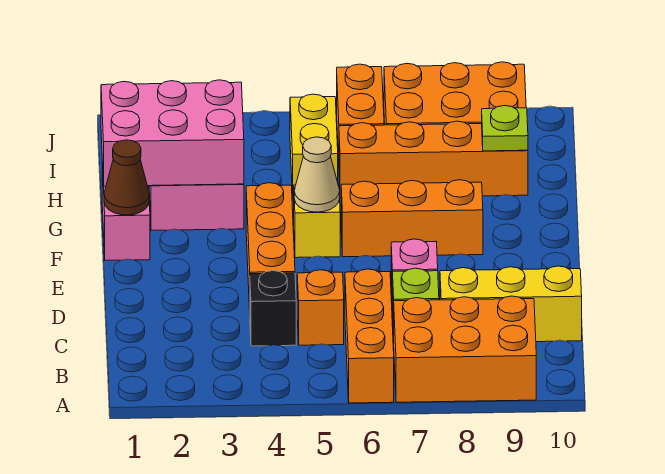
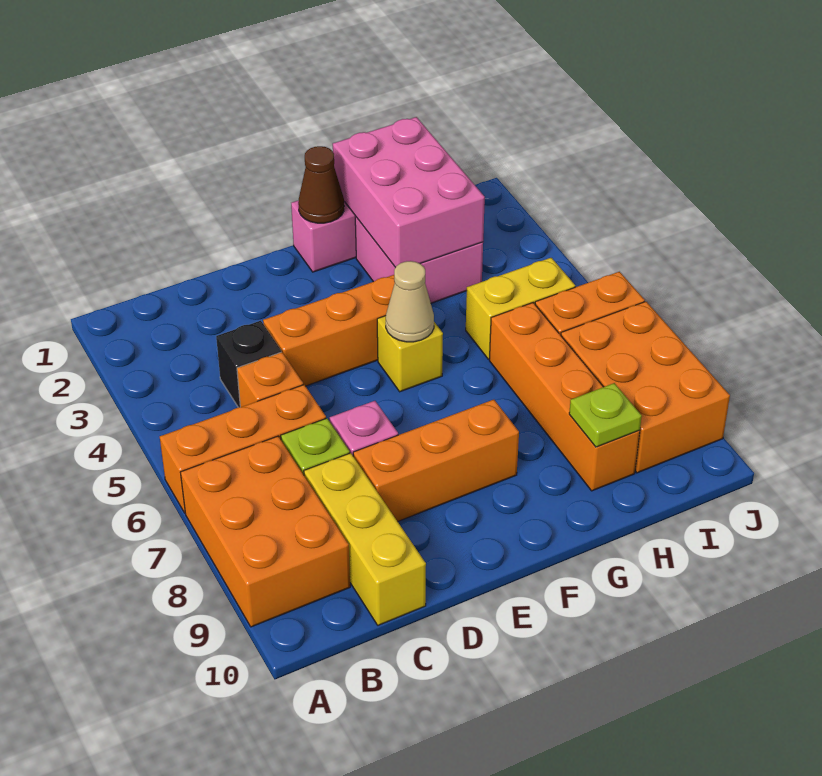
orange 1x3 brick [341,180,483,257] -> orange 1x3 brick turned to [353,400,519,521]

